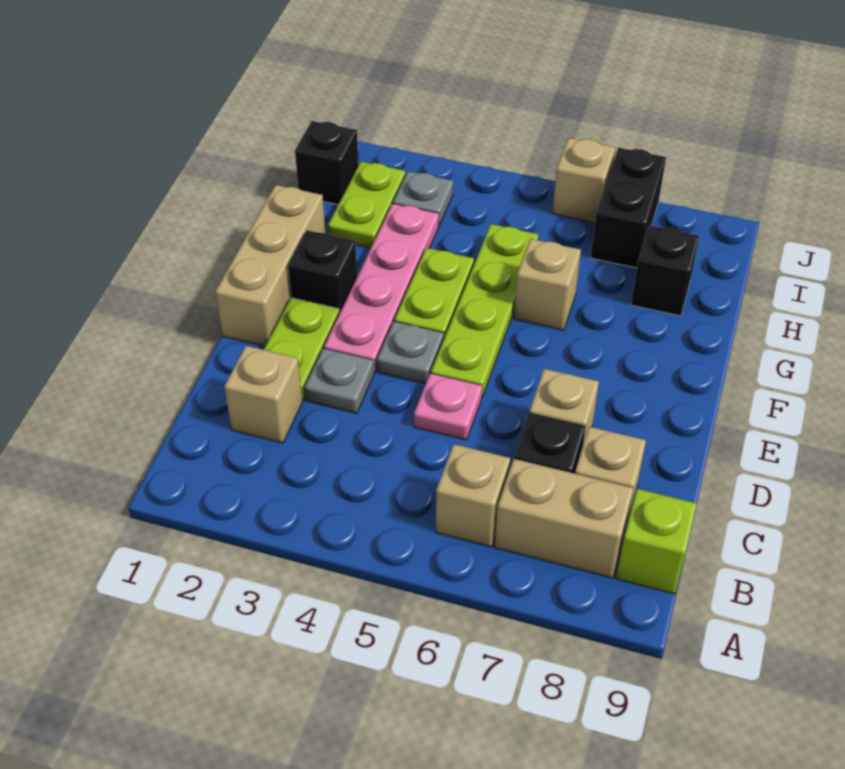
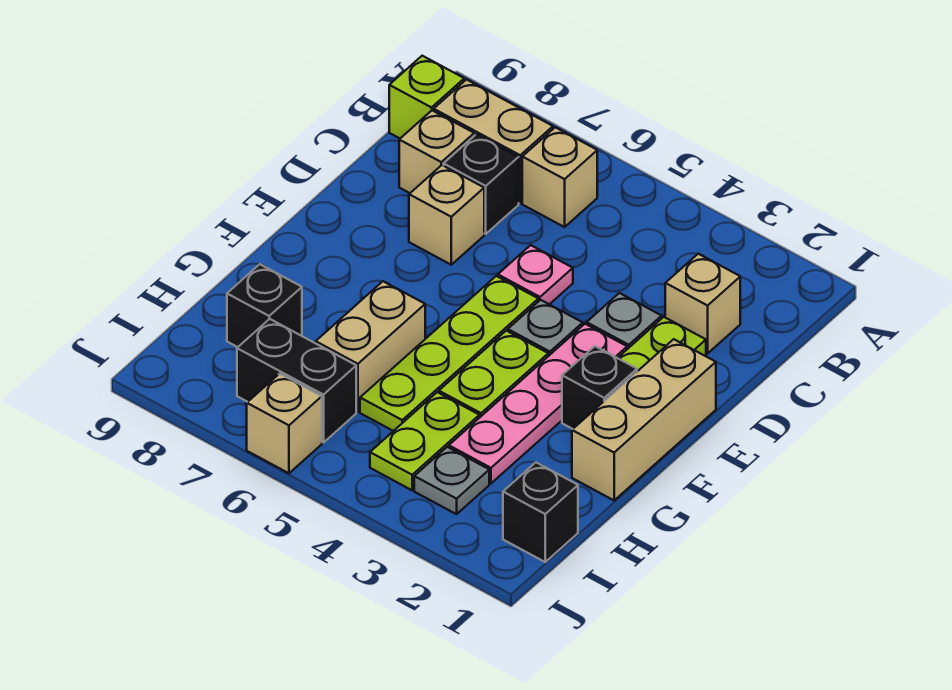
tan 1x1 brick [514,239,581,330] -> tan 1x2 brick [316,281,425,412]
lime 1x2 plate [328,162,406,248] -> lime 1x2 plate moved to [370,392,479,490]
black 1x2 brick [591,148,666,268] -> black 1x2 brick turned to [237,319,356,443]

